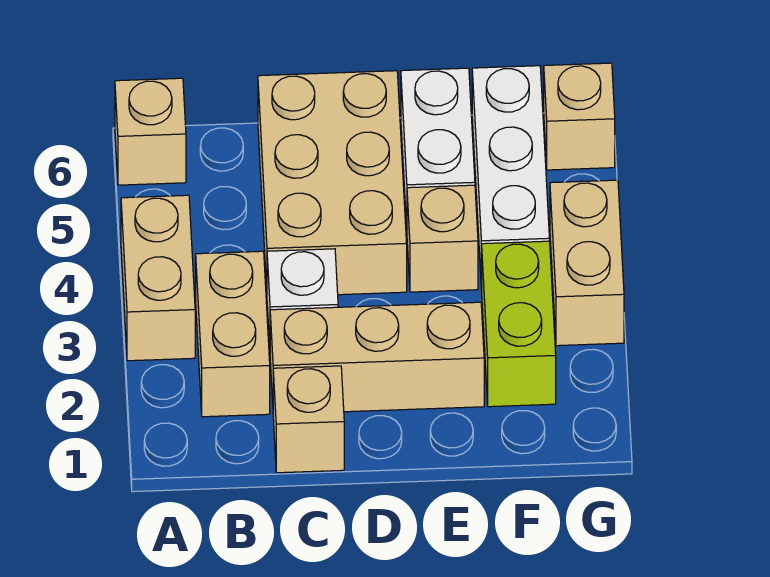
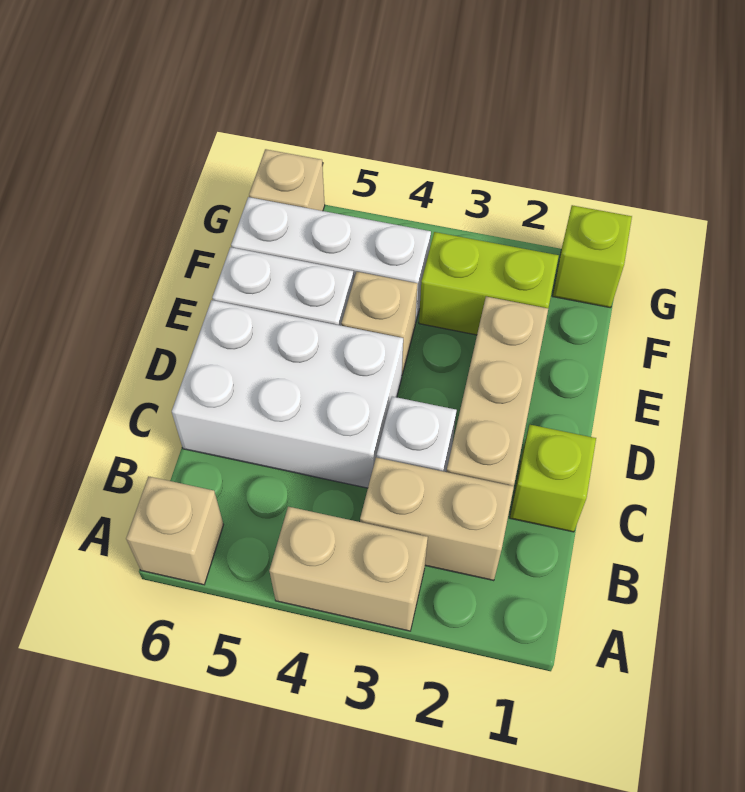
tan 1x1 brick [273,366,344,473] -> lime 1x1 brick [510,425,596,532]
tan 2x3 brick [258,71,407,295] -> white 2x3 brick [172,300,403,488]
none -> lime 1x1 brick [553,205,632,308]
tan 1x2 brick [550,180,624,346] -> none

